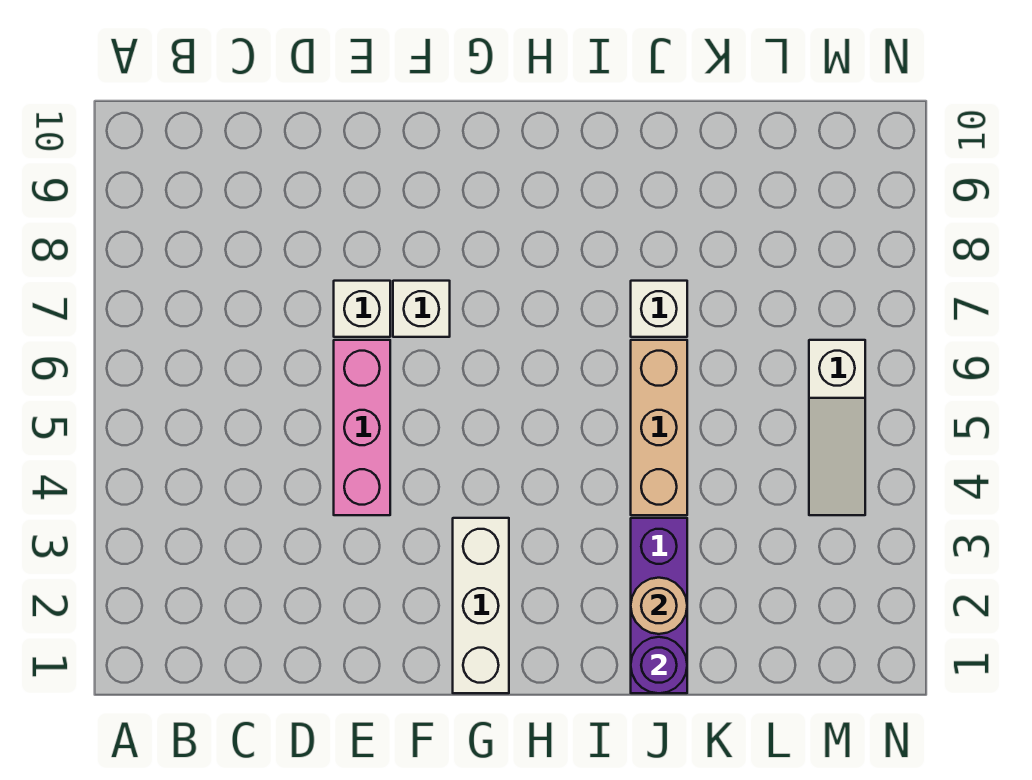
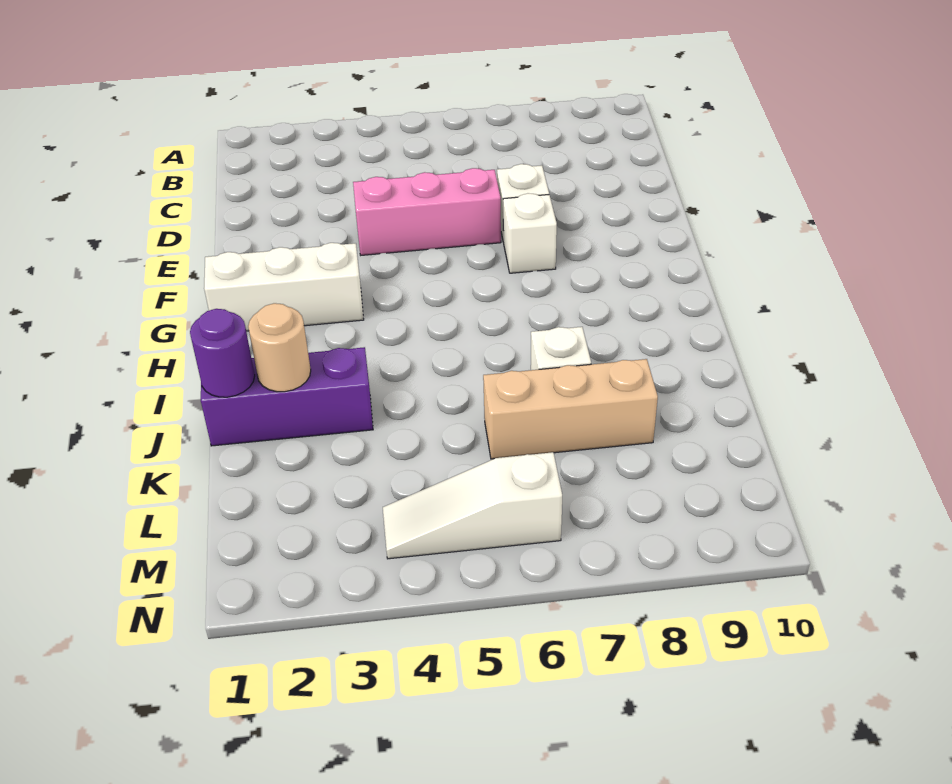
tan 1x3 brick [631,340,687,515] -> tan 1x3 brick moved to [483,359,658,459]

